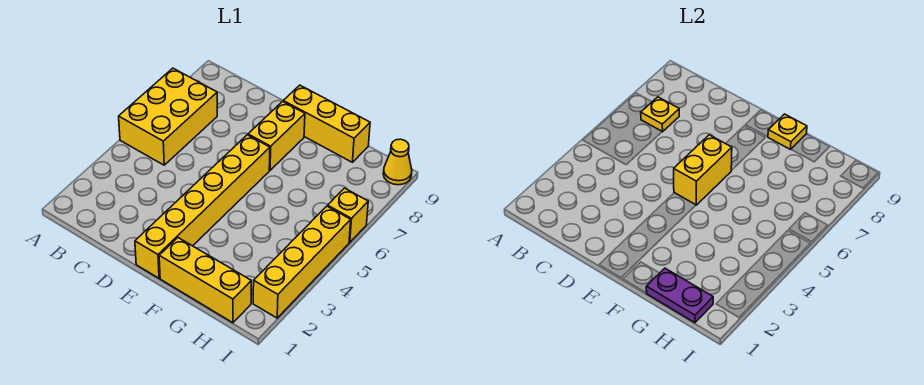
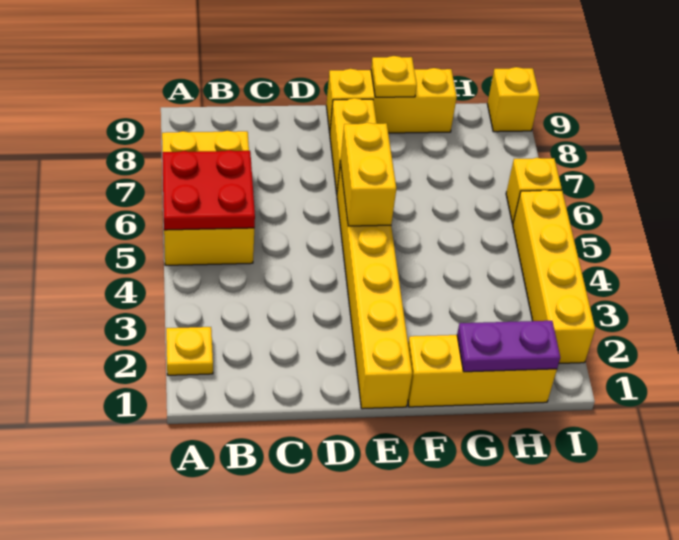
none -> red 2x2 plate [162,150,255,230]
yellow 1x1 plate [641,97,679,132] -> yellow 1x1 plate moved to [166,327,213,375]
yellow 1x1 cone [383,139,412,185] -> yellow 1x1 brick [487,67,539,132]

